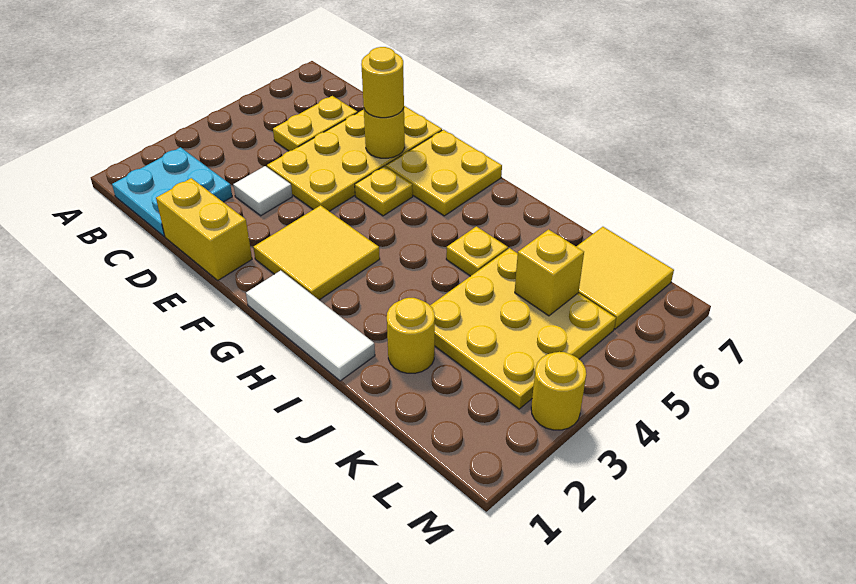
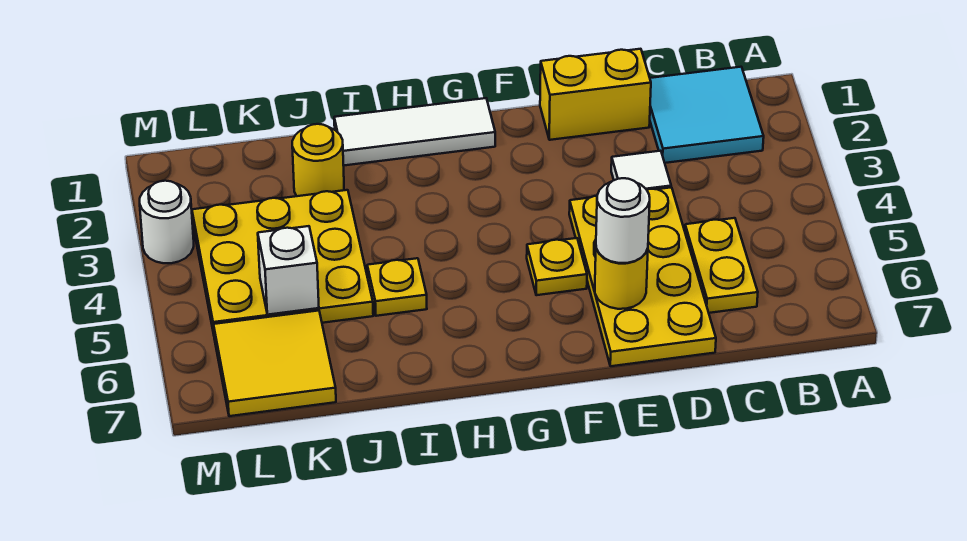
cyan 2x2 plate [112,147,232,236] -> cyan 2x2 tile [650,67,764,163]
yellow 1x1 round brick [361,47,404,118] -> white 1x1 round brick [596,178,650,263]
yellow 2x2 tile [253,205,380,300] -> none
yellow 2x2 plate [386,130,502,216] -> none
yellow 1x1 brick [515,229,584,316] -> white 1x1 brick [258,226,319,315]
yellow 1x1 round brick [531,352,586,430] -> white 1x1 round brick [140,181,194,263]

